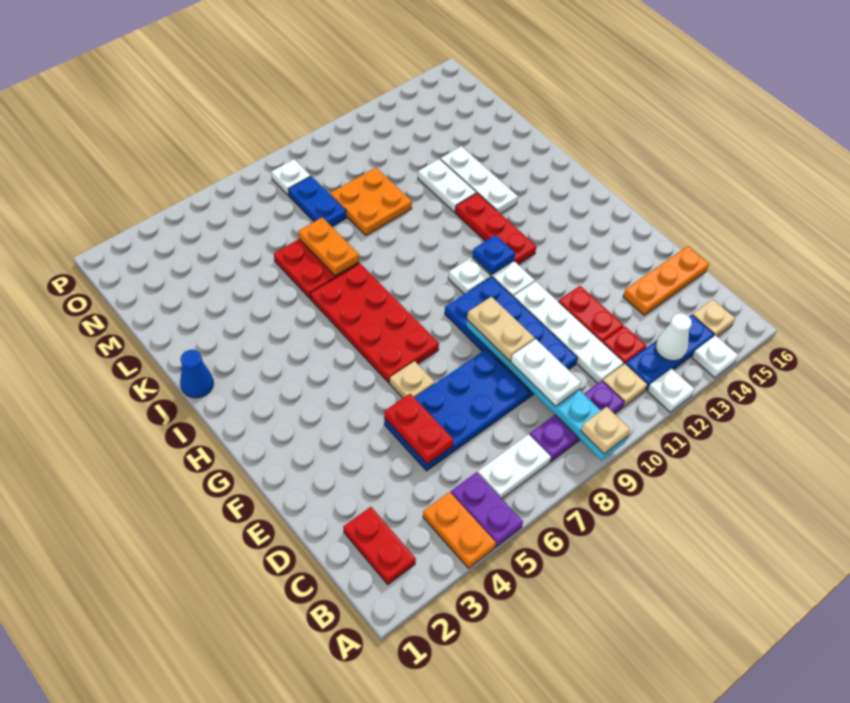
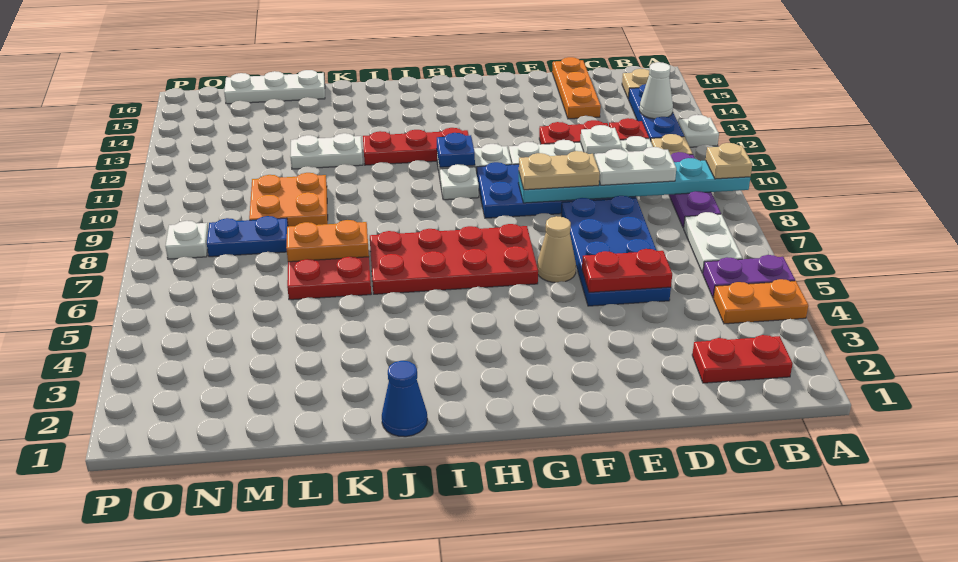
white 1x1 plate [692,335,738,378] -> white 1x1 plate moved to [580,125,622,158]
tan 1x1 plate [390,361,435,398] -> tan 1x1 cone [537,216,576,283]
white 1x3 plate [440,146,518,214] -> white 1x3 plate moved to [224,70,325,104]

